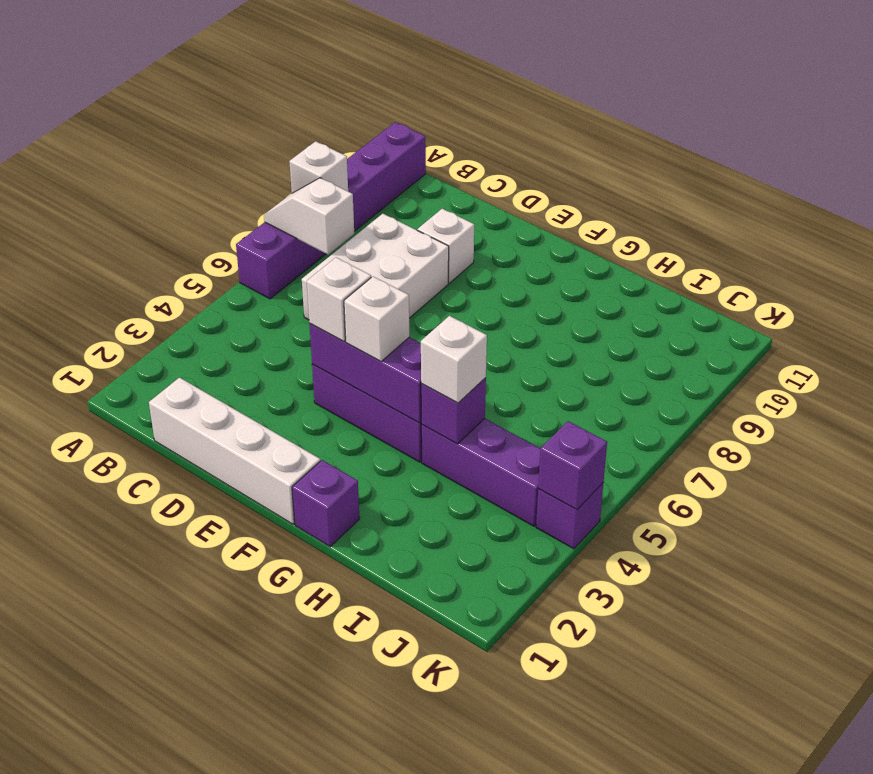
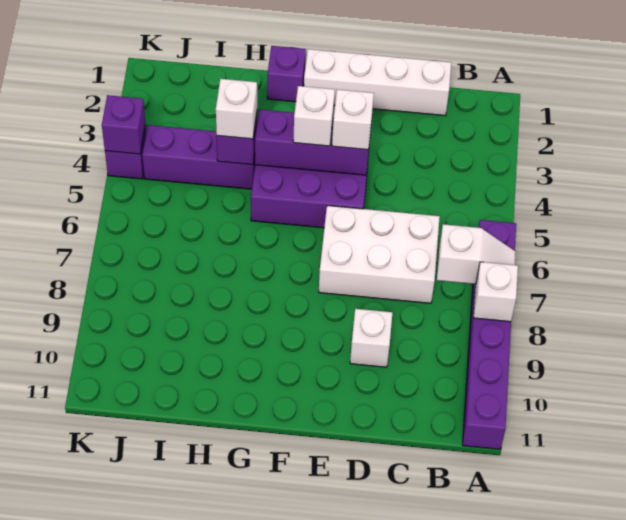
white 2x3 brick [302,214,449,320] -> white 2x3 brick turned to [319,206,440,303]

